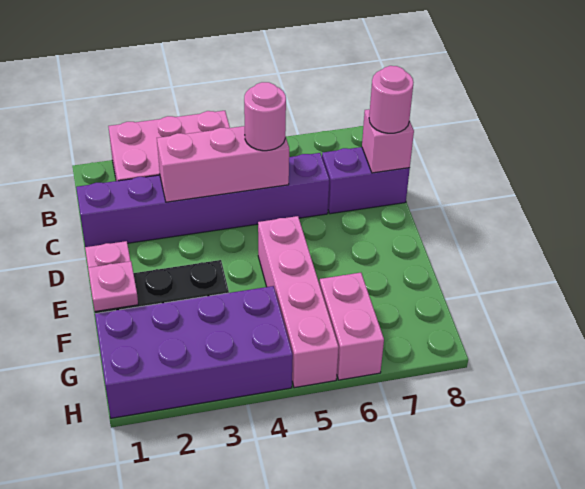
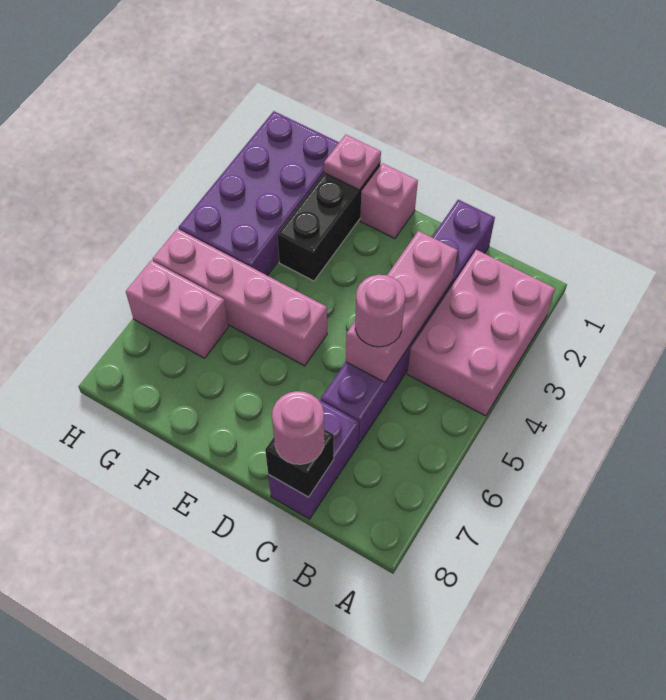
pink 1x1 brick [362,109,414,173] -> black 1x1 brick [265,429,334,497]

